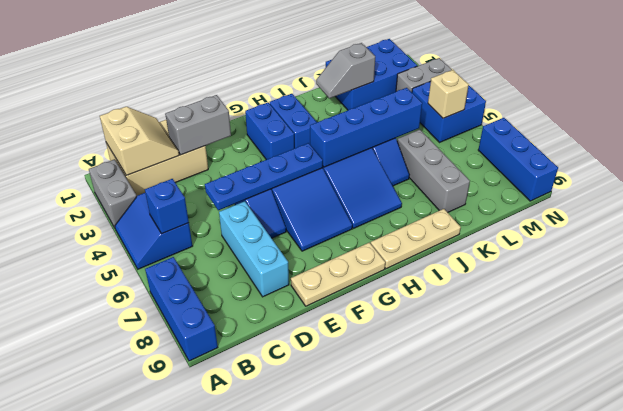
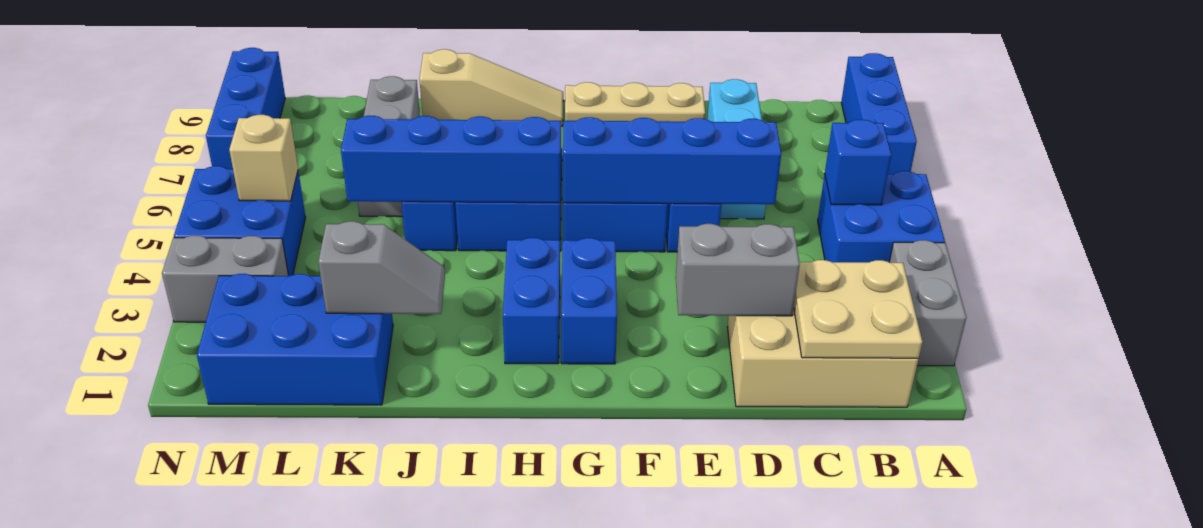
blue 2x2 slope [115,193,192,269] -> blue 2x2 brick [818,171,945,262]
tan 2x2 slope [100,107,179,175] -> tan 2x2 plate [794,260,922,358]
blue 1x4 plate [205,143,323,210] -> blue 1x4 brick [563,117,781,204]
tan 1x3 plate [371,209,461,269] -> tan 1x3 slope [419,49,563,126]

